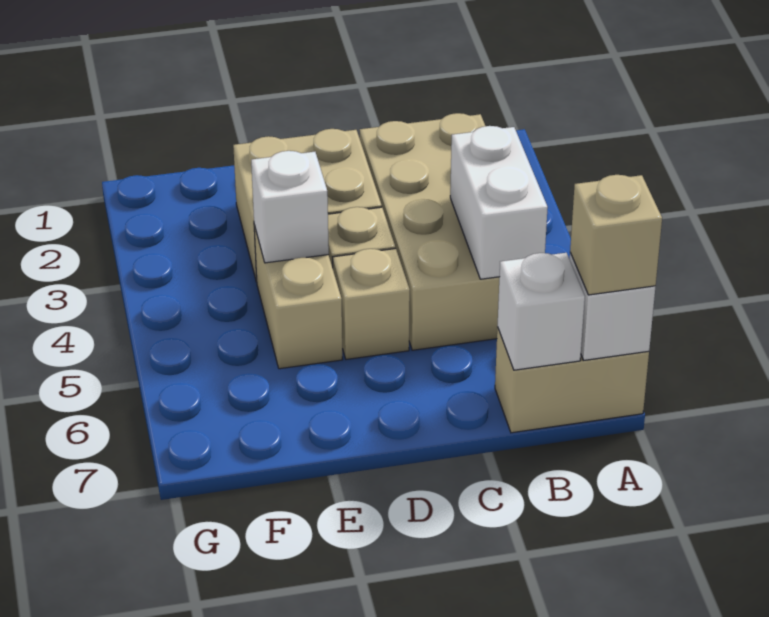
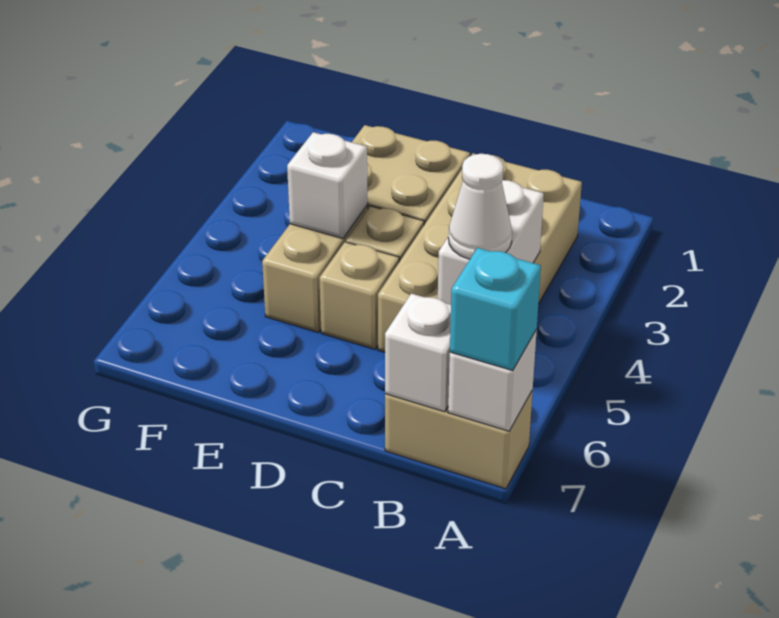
tan 1x1 brick [570,175,662,295] -> cyan 1x1 brick [450,248,541,371]
none -> white 1x1 cone [449,154,512,259]

